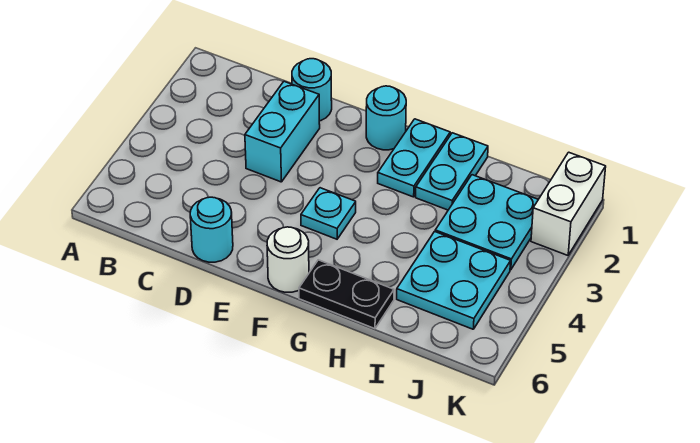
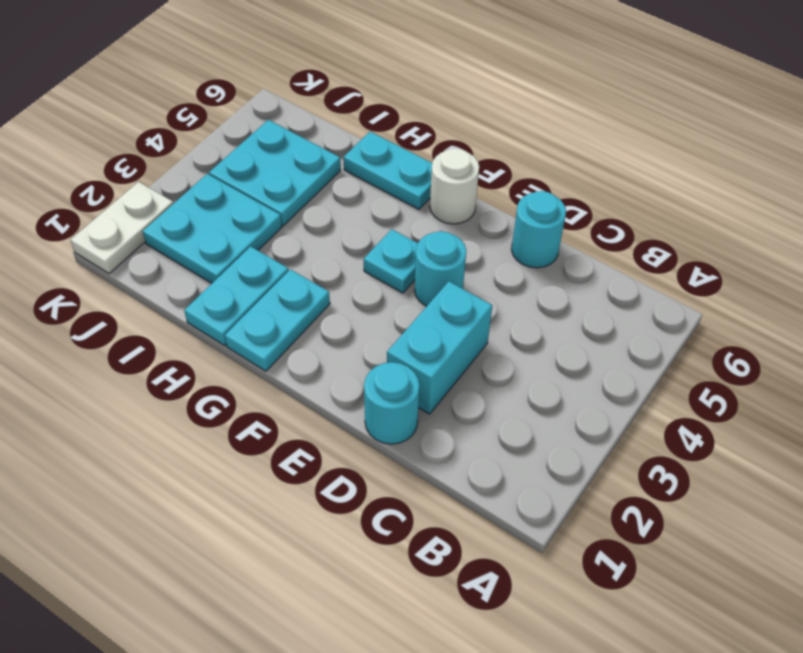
cyan 1x1 round brick [366,86,406,150] -> cyan 1x1 round brick moved to [415,231,466,306]
black 1x2 plate [299,260,394,329] -> cyan 1x2 plate [343,132,432,209]
white 1x2 brick [531,152,606,255] -> white 1x2 plate [71,182,173,274]

